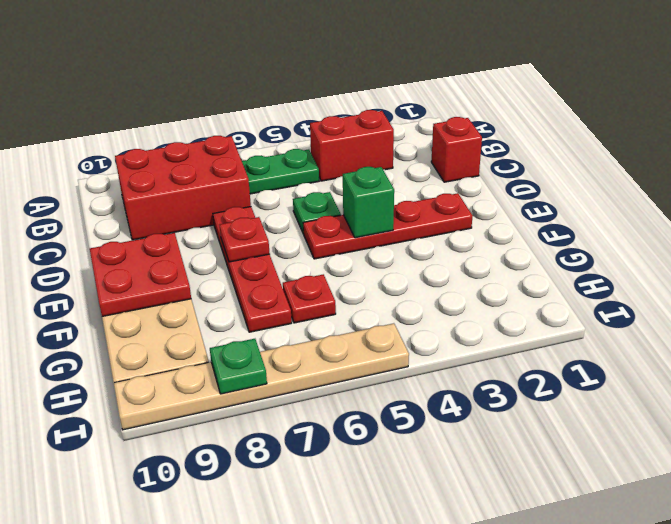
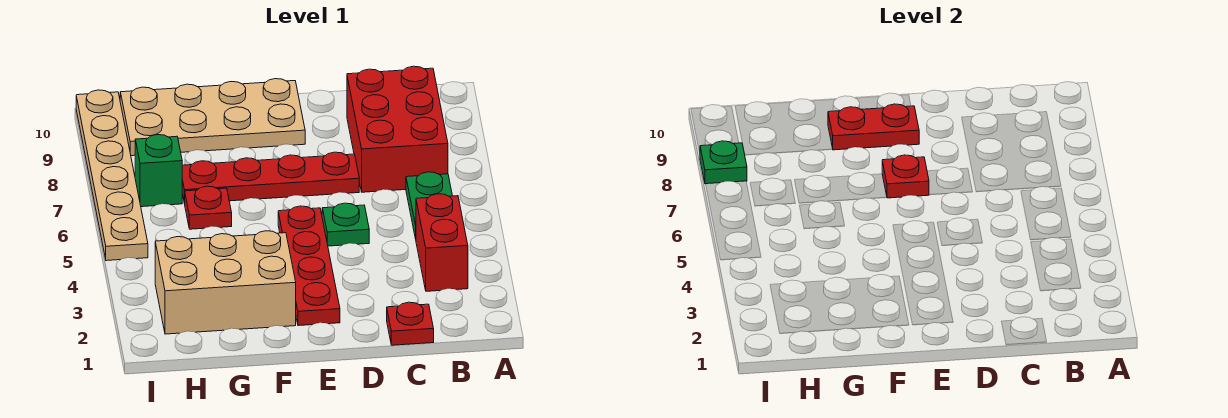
red 1x1 brick [431,117,482,182] -> red 1x1 plate [387,302,434,345]
green 1x1 brick [343,167,394,238] -> green 1x1 brick moved to [135,135,182,207]
red 2x2 plate [90,233,191,316] -> red 1x2 plate [828,104,919,150]
none -> tan 2x3 brick [155,231,296,334]

